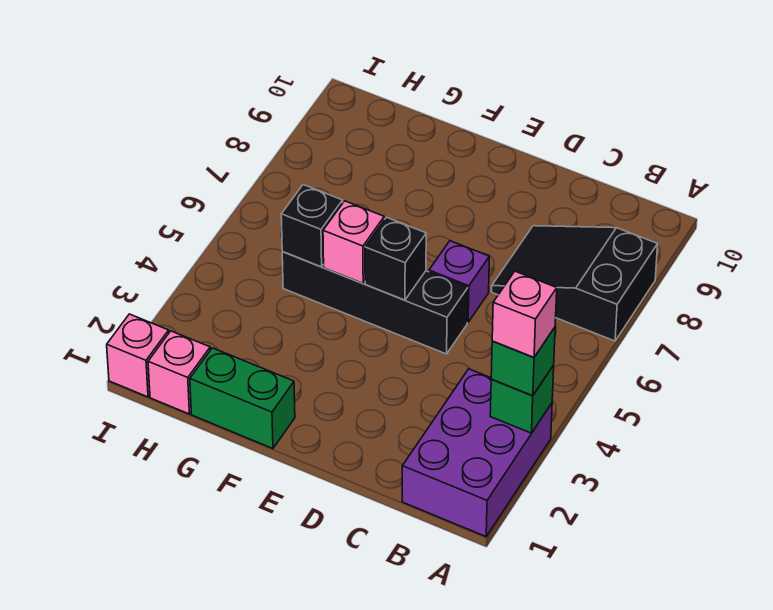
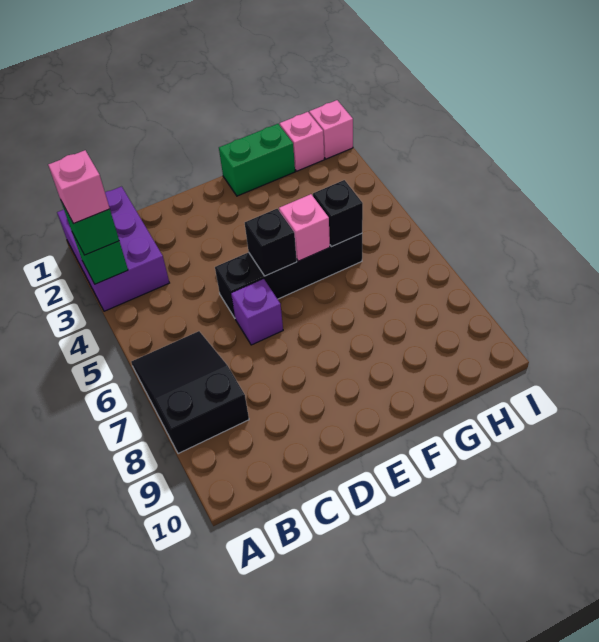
black 2x3 slope [492,226,658,341] -> black 2x3 slope turned to [131,331,249,454]

